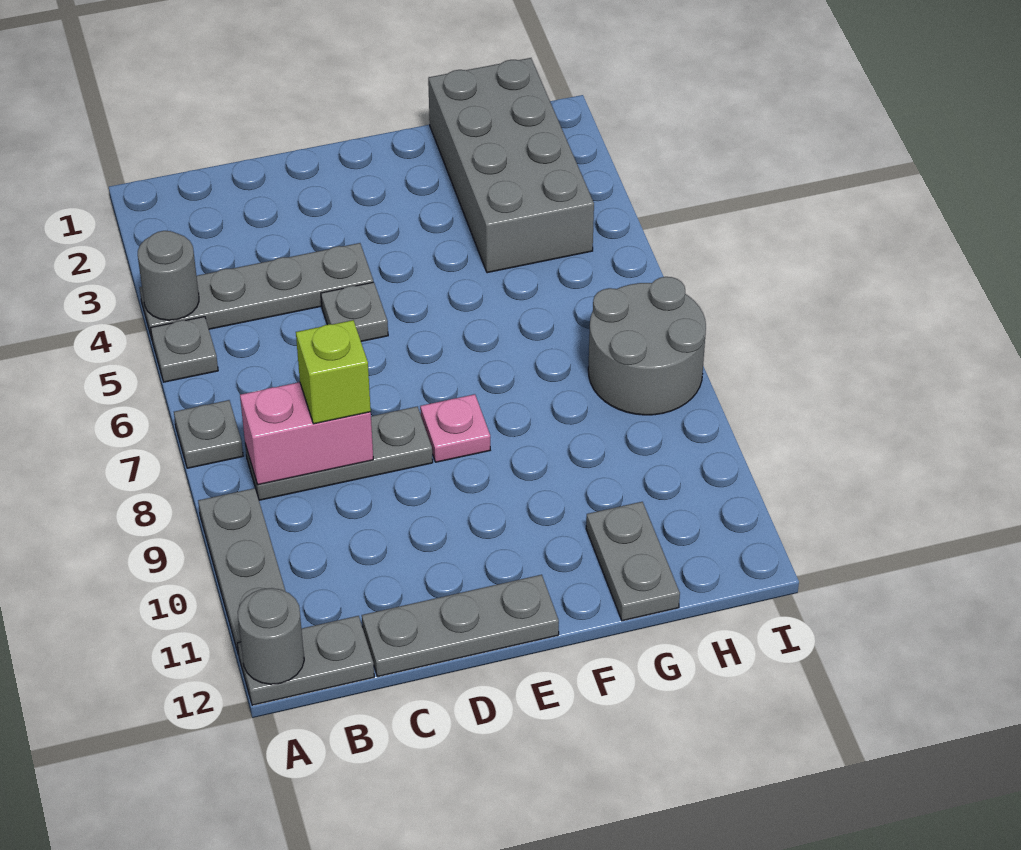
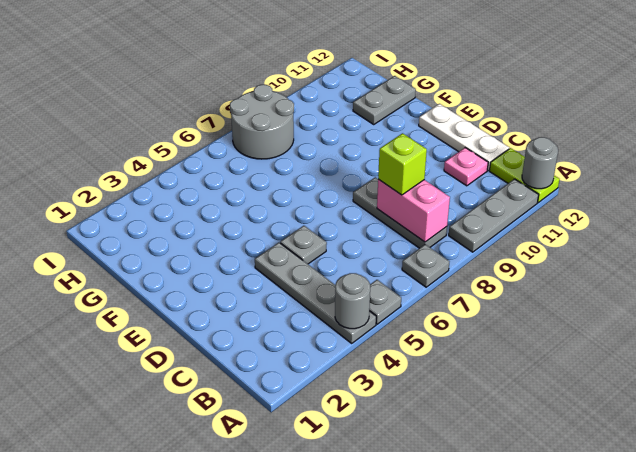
grey 1x2 plate [237,616,374,705] -> lime 1x2 plate [489,148,560,203]
grey 1x3 plate [362,575,559,677] -> white 1x3 plate [419,104,509,170]
pink 1x1 plate [420,394,490,462] -> pink 1x1 plate moved to [444,148,488,186]
grey 2x4 brick [428,58,594,273] -> none

